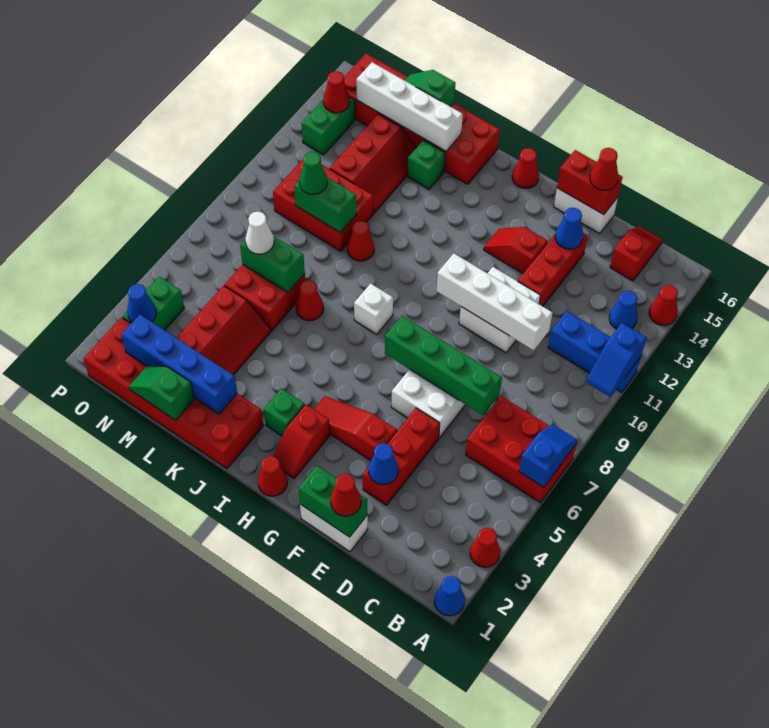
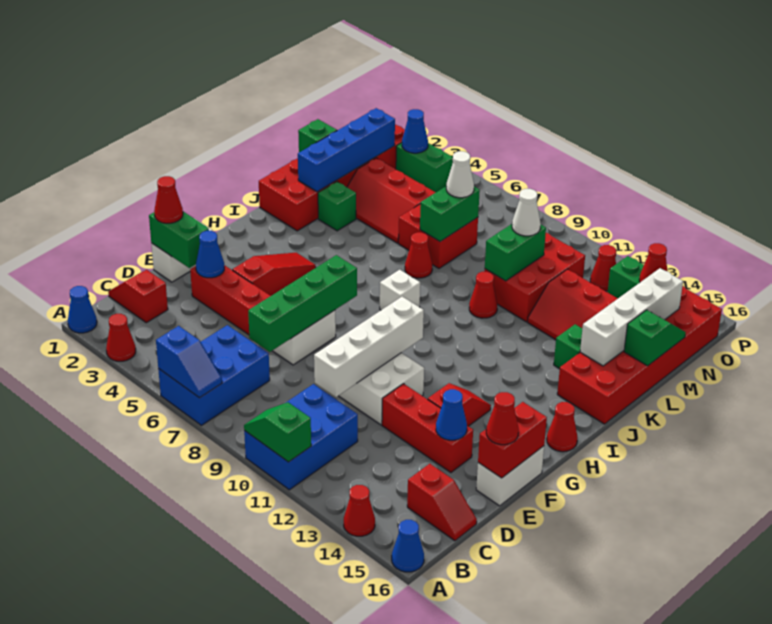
red 2x3 brick [466,396,576,503] -> blue 2x3 brick [158,325,270,425]
blue 1x2 slope [586,323,647,397] -> green 1x2 slope [244,402,311,462]
blue 1x3 brick [548,311,641,392] -> blue 2x3 brick [244,384,358,490]
blue 1x1 cone [609,291,638,329] -> blue 1x1 cone moved to [392,520,424,572]
green 1x2 brick [298,466,368,537] -> green 1x2 brick turned to [149,212,209,268]
red 1x1 cone [258,456,287,496] -> red 1x1 cone moved to [590,245,616,291]
red 1x2 slope [273,404,330,479] -> red 1x2 slope moved to [108,270,168,323]
green 1x1 brick [264,388,305,436] -> green 1x1 brick moved to [318,182,356,231]
green 1x1 cone [299,152,327,194] -> white 1x1 cone [512,189,541,236]

